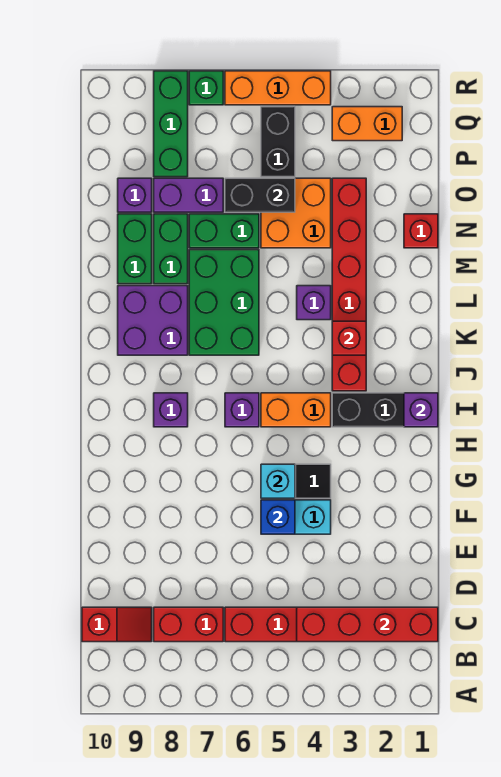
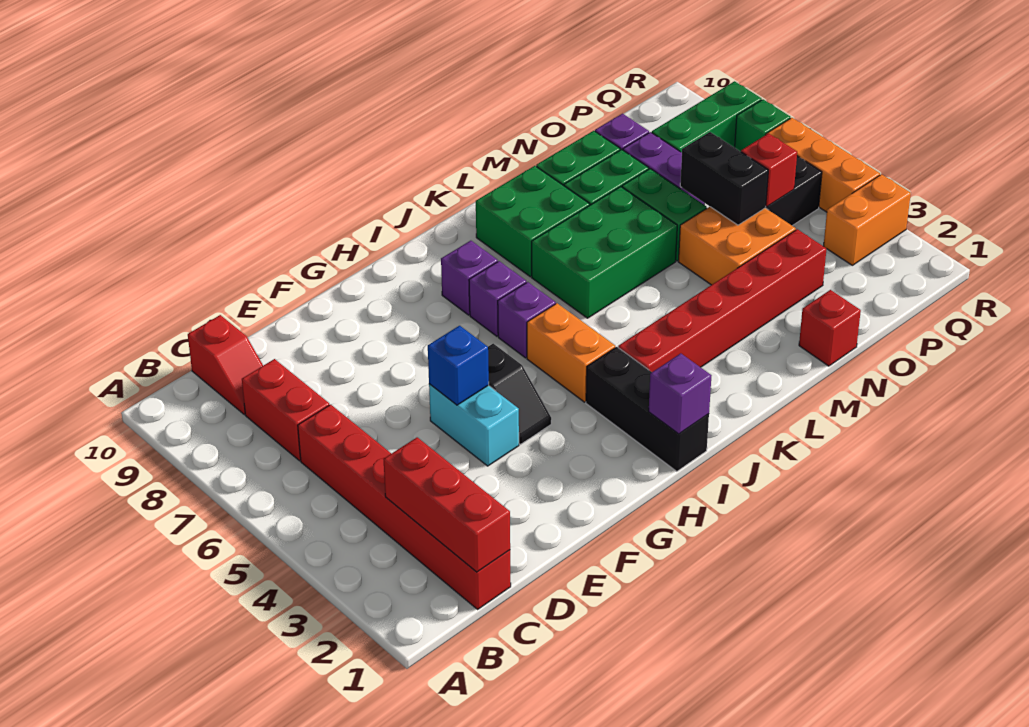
red 1x4 brick [297,607,438,642] -> red 1x3 brick [383,437,510,572]
cyan 1x1 brick [261,464,295,498] -> none
red 1x1 brick [332,321,366,355] -> red 1x1 brick moved to [741,133,797,207]
purple 2x2 brick [118,286,188,355] -> green 2x2 brick [476,166,590,277]
purple 1x1 brick [297,286,331,320] -> purple 1x1 brick moved to [469,261,526,336]
orange 1x2 brick [332,107,402,141] -> orange 1x2 brick turned to [824,174,911,265]

